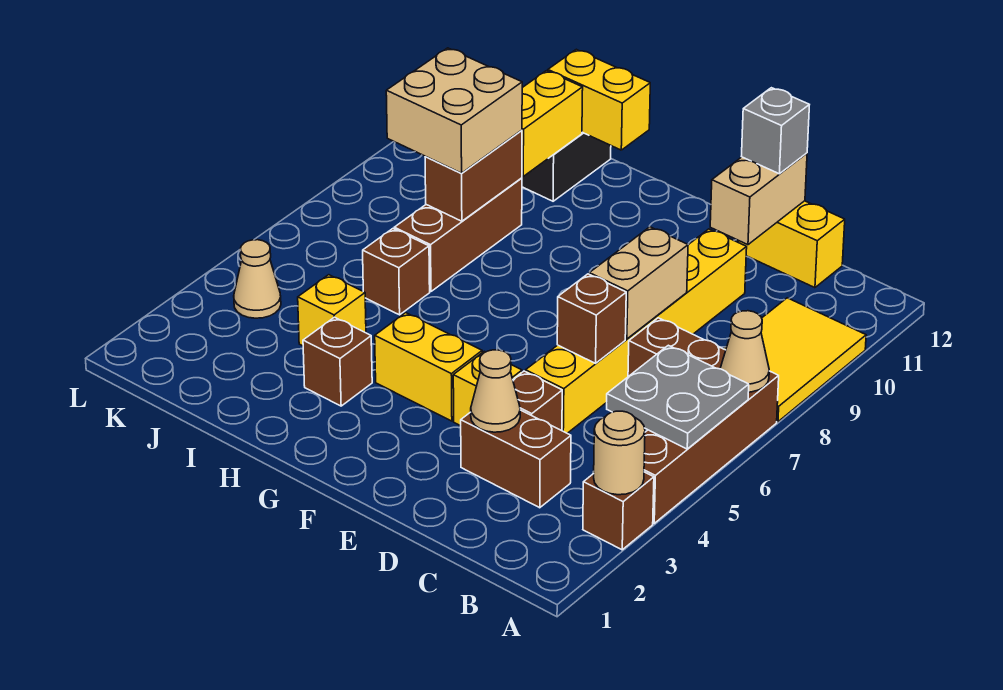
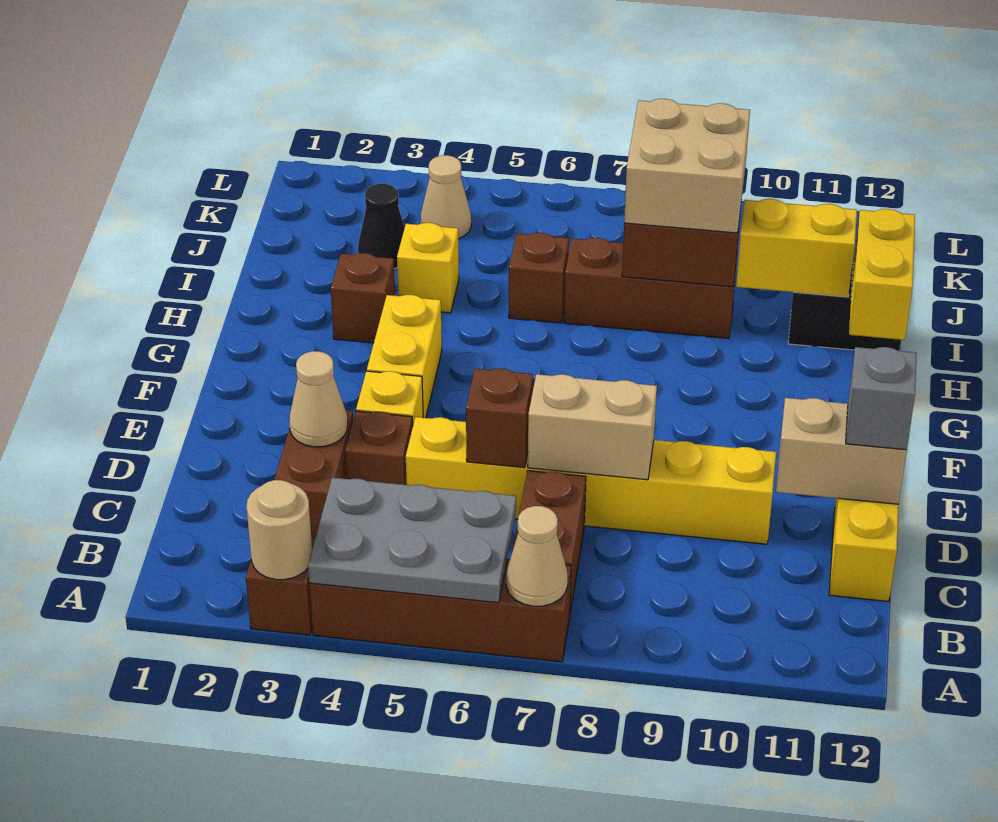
grey 2x2 plate [607,345,749,449] -> grey 2x3 plate [308,478,516,603]
yellow 2x3 tile [724,298,866,422] -> none
none -> black 1x1 cone [358,184,405,269]

